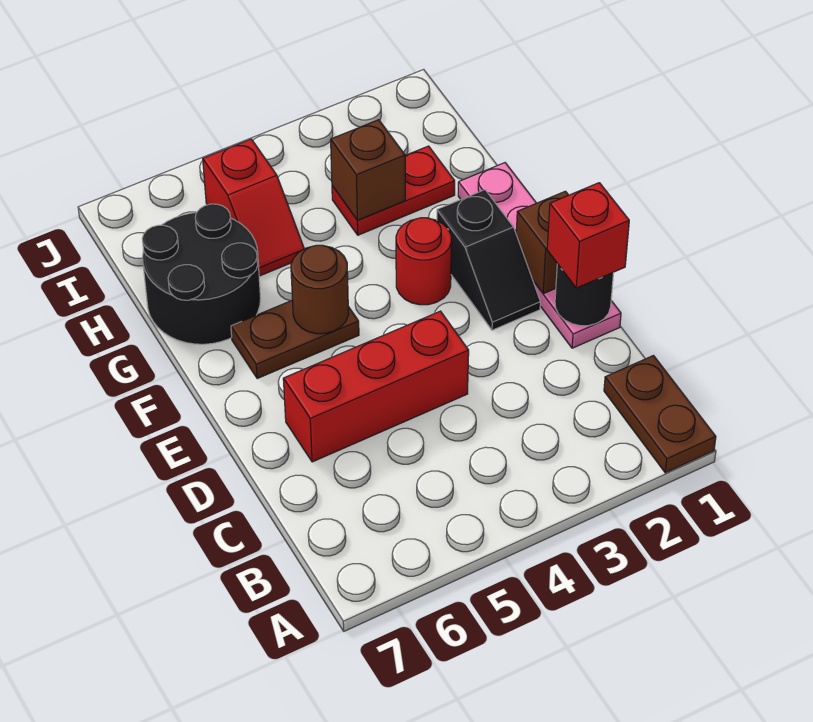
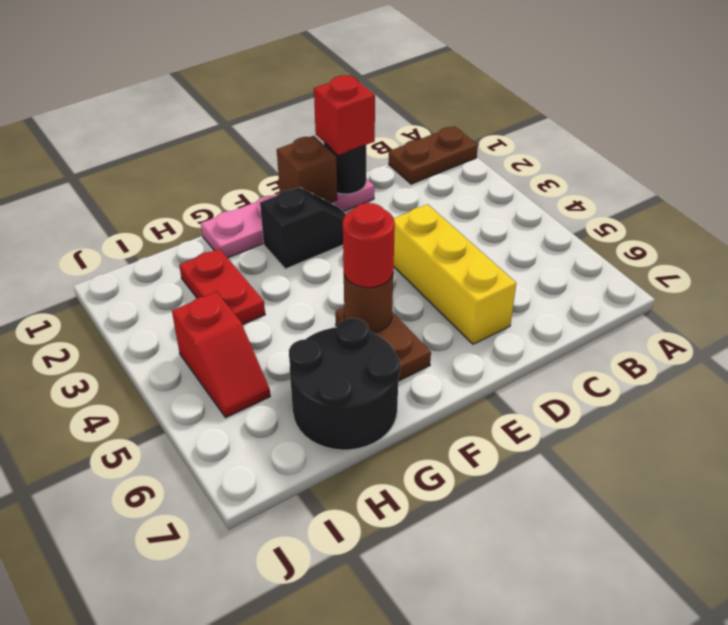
red 1x3 brick [283,311,469,462] -> yellow 1x3 brick [394,204,516,344]
red 1x1 round brick [396,218,452,305] -> red 1x1 round brick moved to [343,203,395,288]
brown 1x1 brick [331,120,405,220] -> none
red 1x2 slope [203,139,304,276] -> red 1x2 slope turned to [172,292,270,417]

